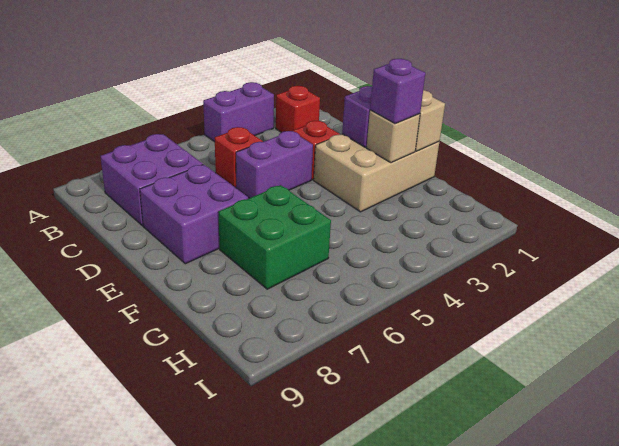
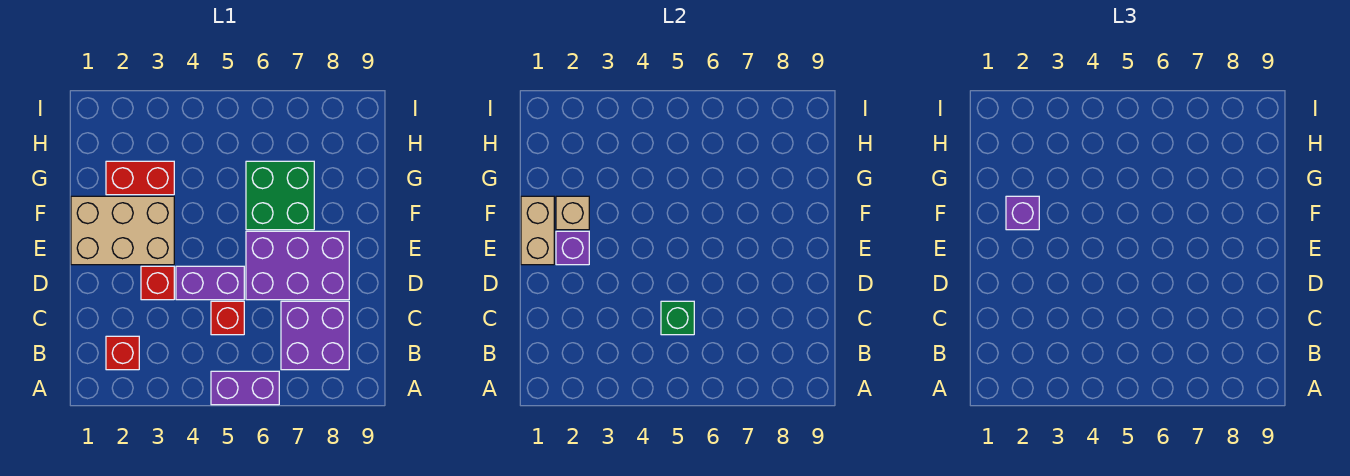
purple 1x2 brick [203,82,274,142] -> purple 1x2 brick moved to [211,371,279,405]
none -> green 1x1 brick [661,301,694,335]
purple 2x2 brick [140,165,248,264] -> purple 2x3 brick [246,231,349,300]
none -> red 1x2 brick [106,161,174,195]

